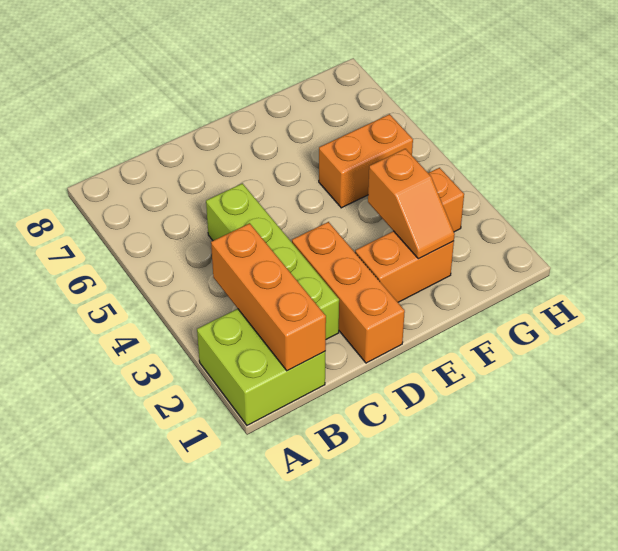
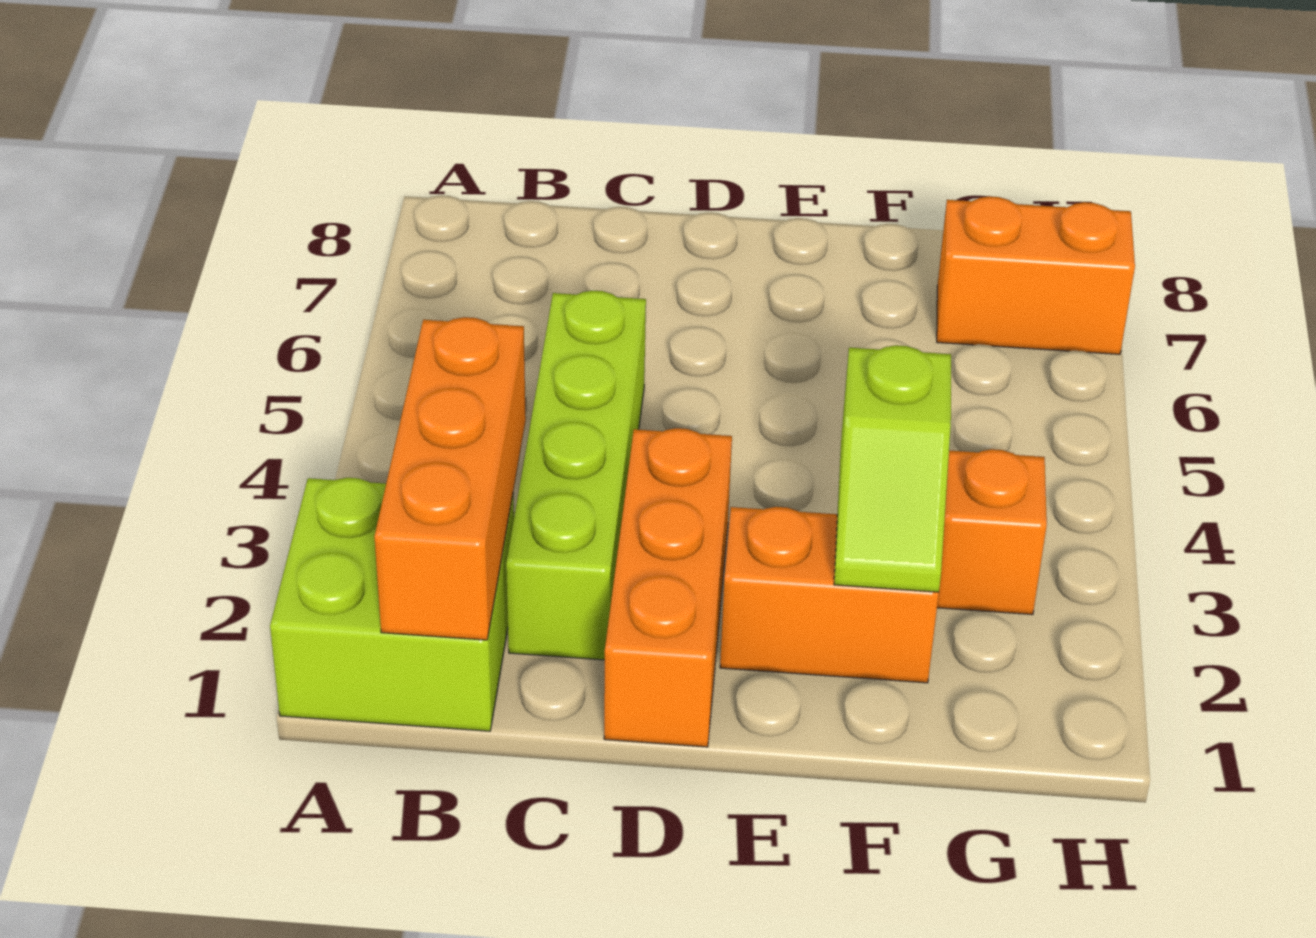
orange 1x2 slope [368,149,455,259] -> lime 1x2 slope [834,345,951,592]
orange 1x2 brick [319,114,413,208] -> orange 1x2 brick moved to [937,196,1135,354]

